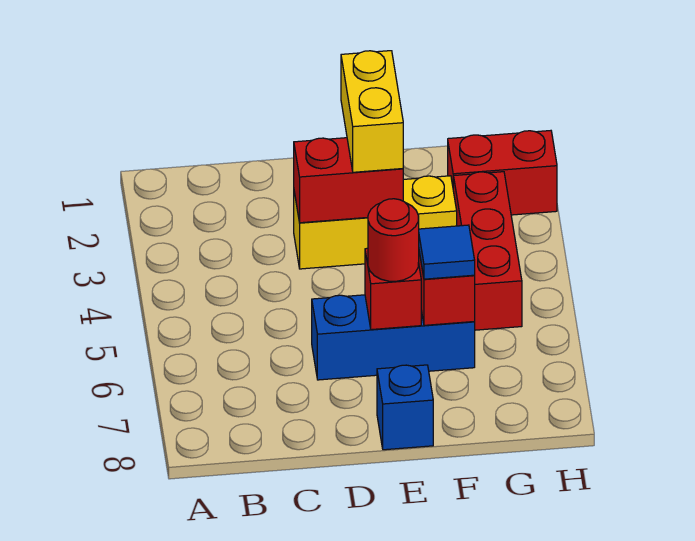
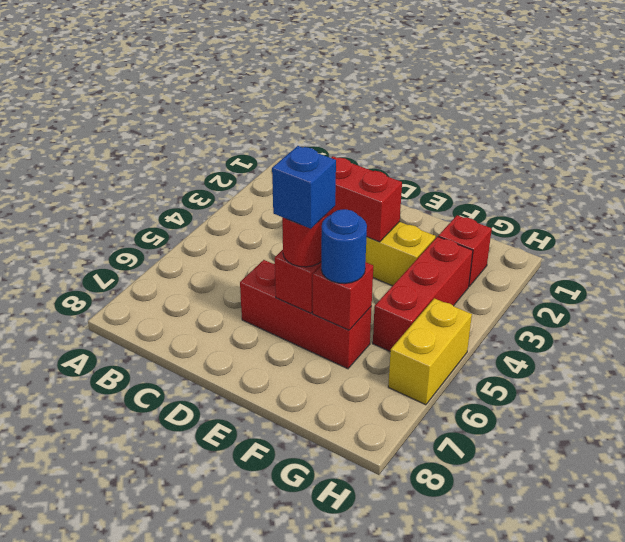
blue 1x3 brick [312,295,475,380] -> red 1x3 brick [240,260,372,369]
yellow 1x2 brick [341,51,403,172] -> yellow 1x2 brick moved to [388,298,472,405]
blue 1x1 brick [377,365,433,450] -> blue 1x1 brick moved to [272,146,336,229]
blue 1x1 tile [419,225,475,279] -> blue 1x1 round brick [321,209,367,284]
red 1x2 brick [448,131,557,215] -> red 1x1 brick [438,215,492,286]

